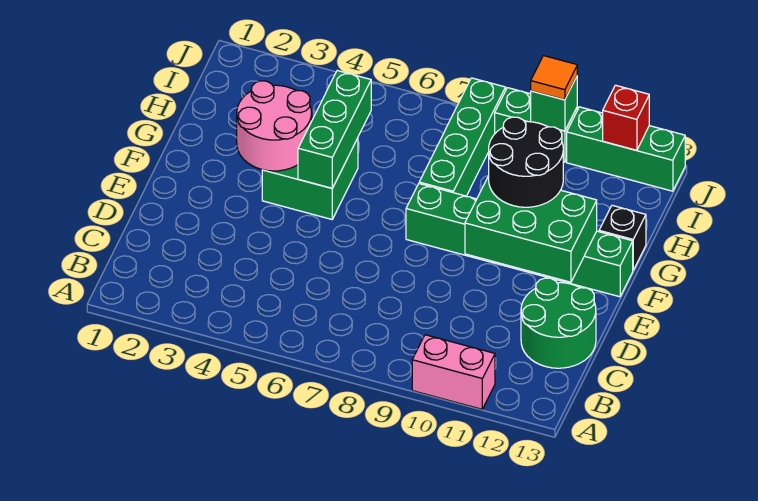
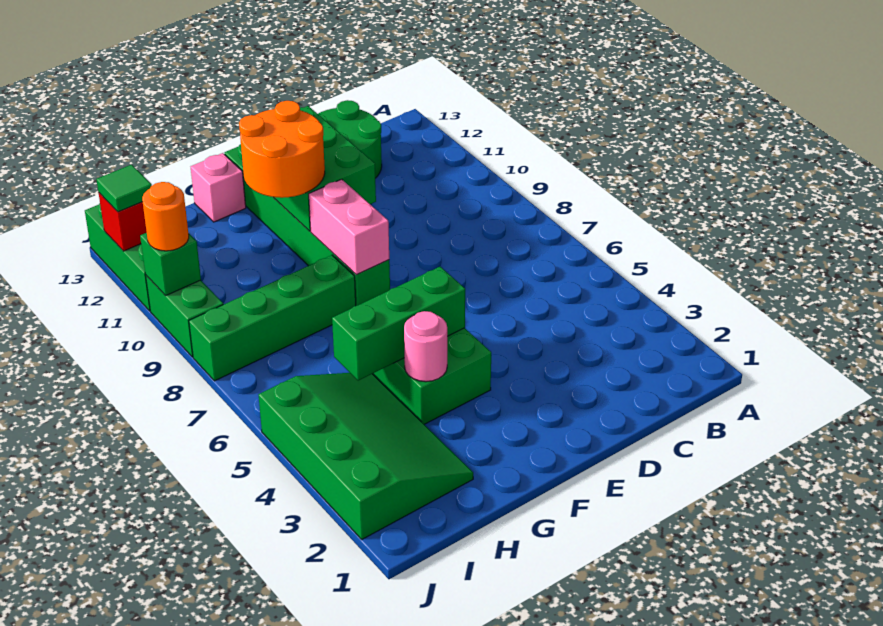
pink 1x2 brick [412,335,495,409] -> pink 1x2 brick moved to [309,179,389,275]
pink 2x2 round brick [237,81,312,171] -> pink 1x1 round brick [404,311,447,382]
black 2x2 round brick [489,117,563,207] -> orange 2x2 round brick [239,101,325,198]
black 1x1 brick [599,205,646,270] -> pink 1x1 brick [191,153,246,222]
none -> green 3x4 slope [259,373,473,539]
orange 1x1 tile [531,56,577,100] -> orange 1x1 round brick [142,182,189,251]
none -> green 1x1 tile [96,165,152,212]

